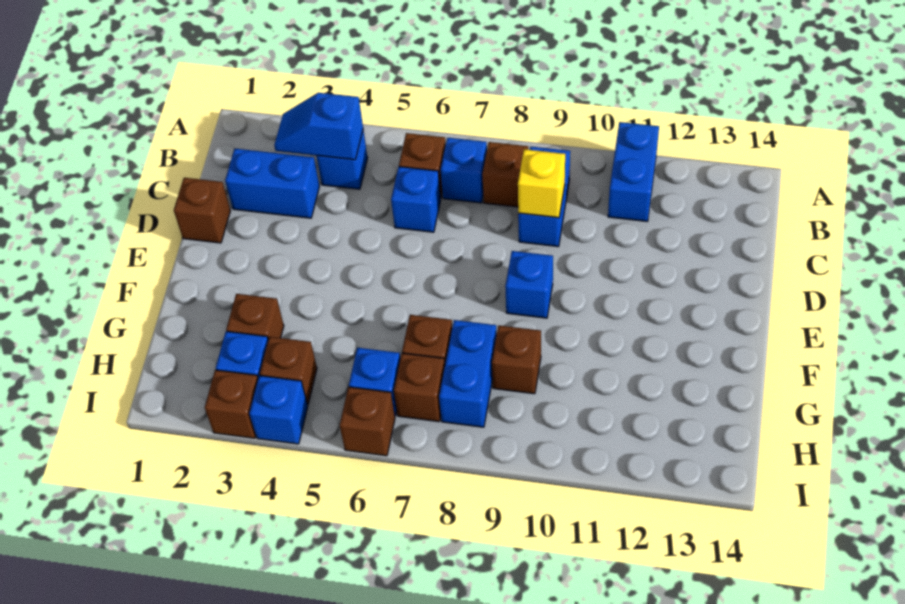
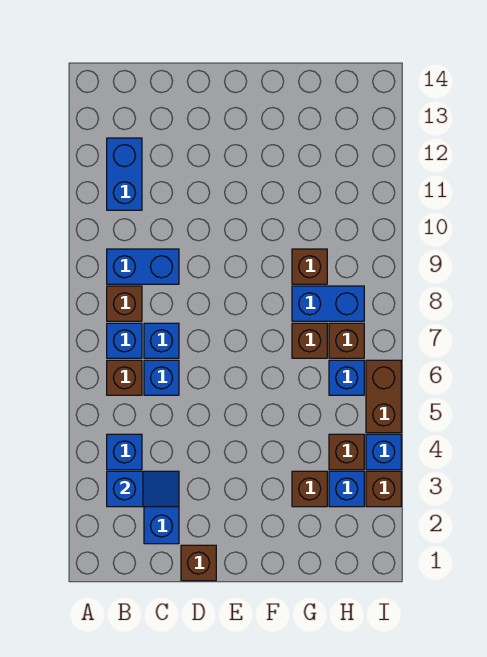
blue 1x2 brick [608,122,659,221] -> blue 1x2 brick turned to [107,138,142,210]
blue 1x2 slope [274,93,363,160] -> blue 1x2 slope turned to [107,471,179,507]
yellow 1x1 brick [518,149,565,218] -> none
blue 1x1 brick [505,251,553,318] -> blue 1x1 brick moved to [144,323,179,358]
brown 1x1 brick [340,387,395,456] -> brown 1x2 brick [366,360,401,433]

